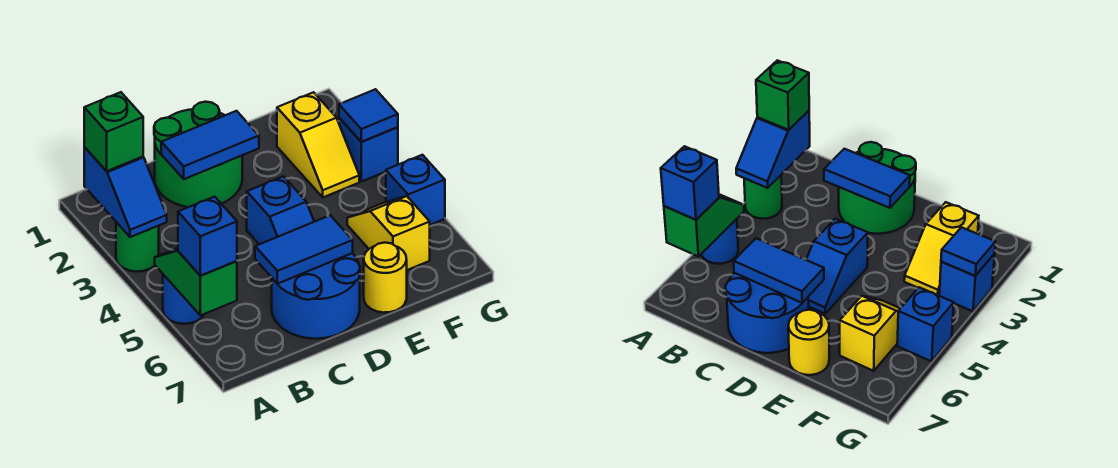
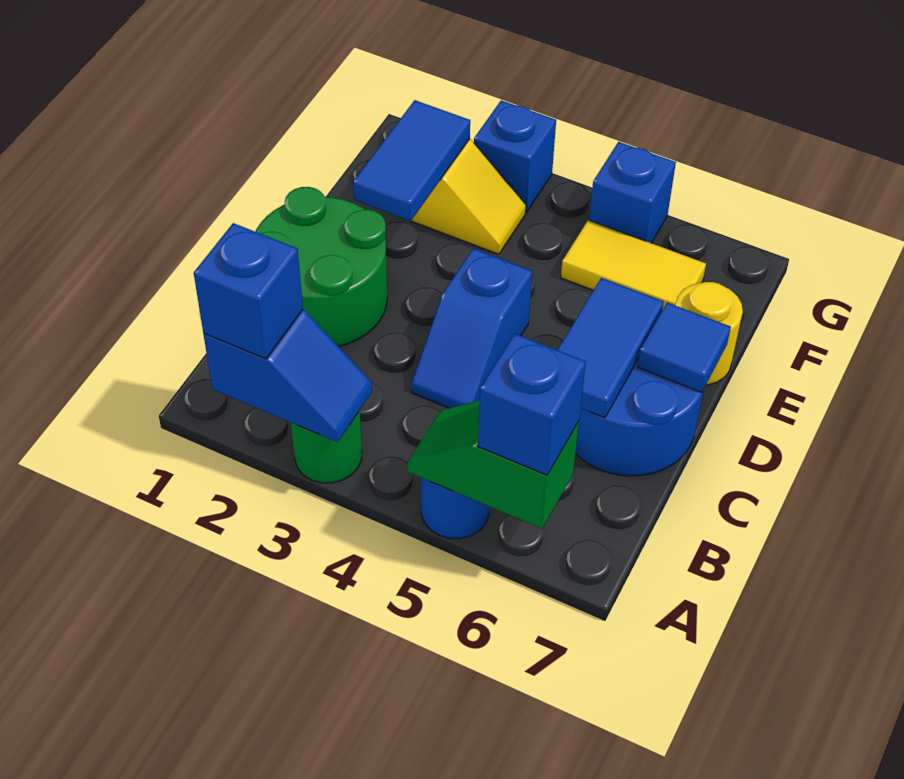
green 1x1 brick [84,92,143,171] -> blue 1x1 brick [194,223,303,359]
blue 1x2 tile [161,111,259,179] -> blue 1x2 tile moved to [353,100,470,221]
blue 1x2 slope [247,176,314,244] -> blue 1x2 slope turned to [411,249,532,408]
yellow 1x2 slope [347,196,430,270] -> yellow 1x2 tile [561,220,706,310]
blue 1x1 tile [339,89,398,142] -> blue 1x1 tile moved to [638,303,731,392]

